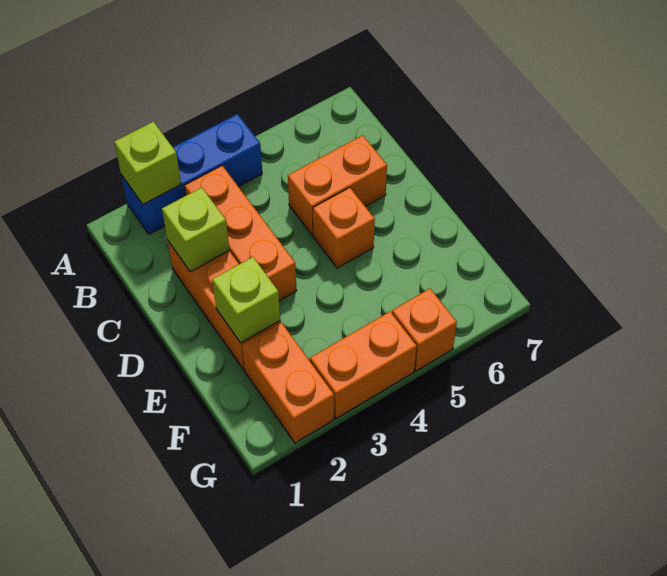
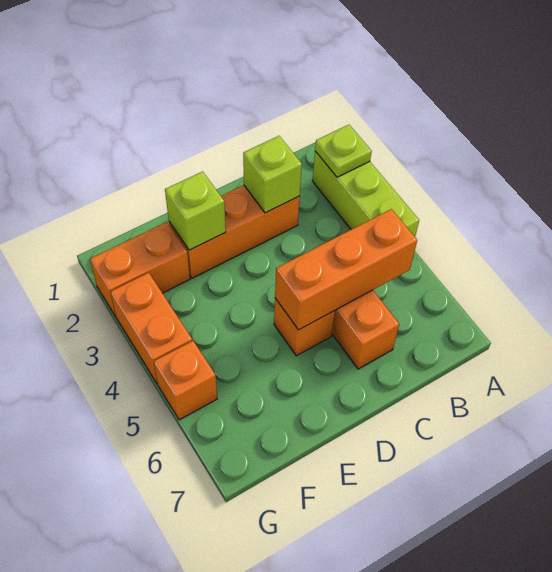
blue 1x3 brick [121,114,262,234] -> lime 1x3 brick [313,151,419,236]
lime 1x1 brick [114,122,181,204] -> lime 1x1 plate [315,125,372,177]
orange 1x3 brick [184,166,296,301] -> orange 1x3 brick moved to [275,209,417,330]

